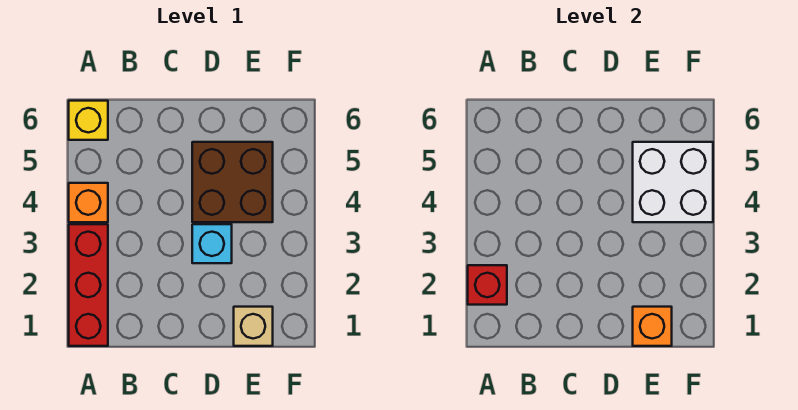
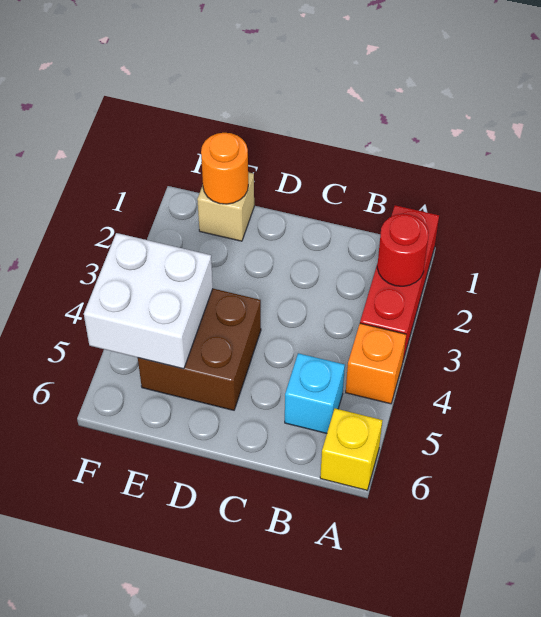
red 1x1 brick [468,265,507,305] -> red 1x1 round brick [377,214,429,286]
cyan 1x1 brick [192,224,232,263] -> cyan 1x1 brick moved to [285,353,345,433]
orange 1x1 brick [633,307,672,346] -> orange 1x1 round brick [201,133,248,204]

